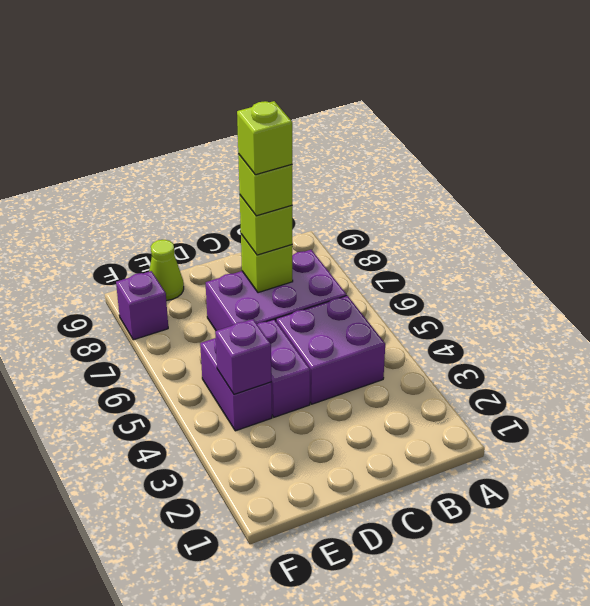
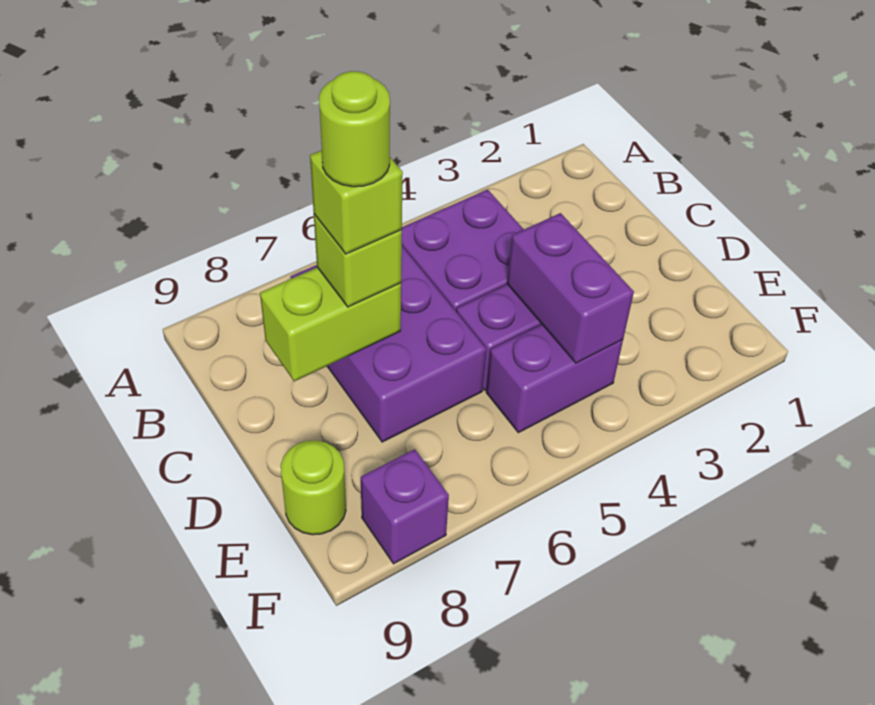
lime 1x1 brick [241,234,293,293] -> lime 1x2 brick [260,267,401,381]
lime 1x1 brick [237,101,292,175] -> lime 1x1 round brick [319,71,390,187]
purple 1x1 brick [215,319,271,394] -> purple 1x2 brick [507,213,634,363]
lime 1x1 cone [149,240,184,301] -> lime 1x1 round brick [281,440,346,535]

